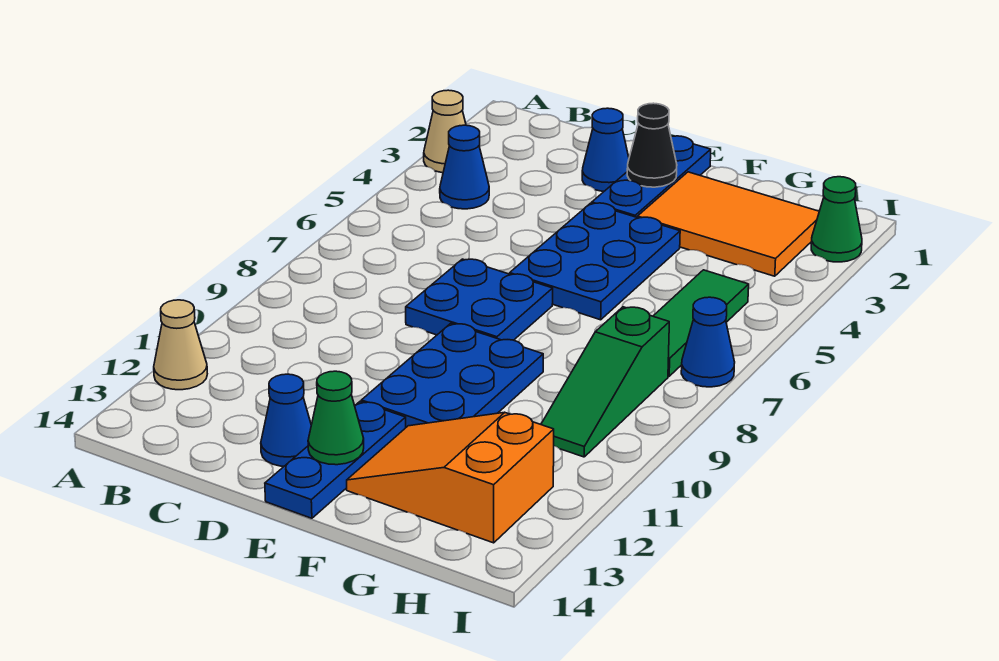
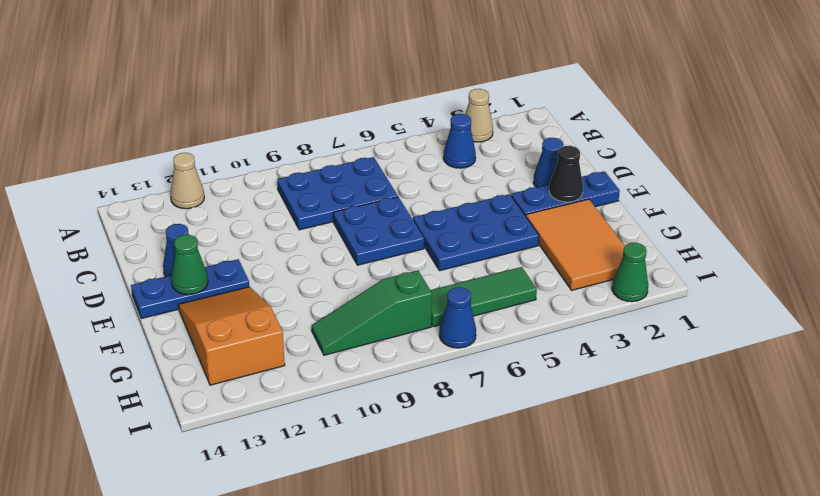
blue 2x3 plate [361,323,543,427] -> blue 2x3 plate moved to [277,157,398,230]

